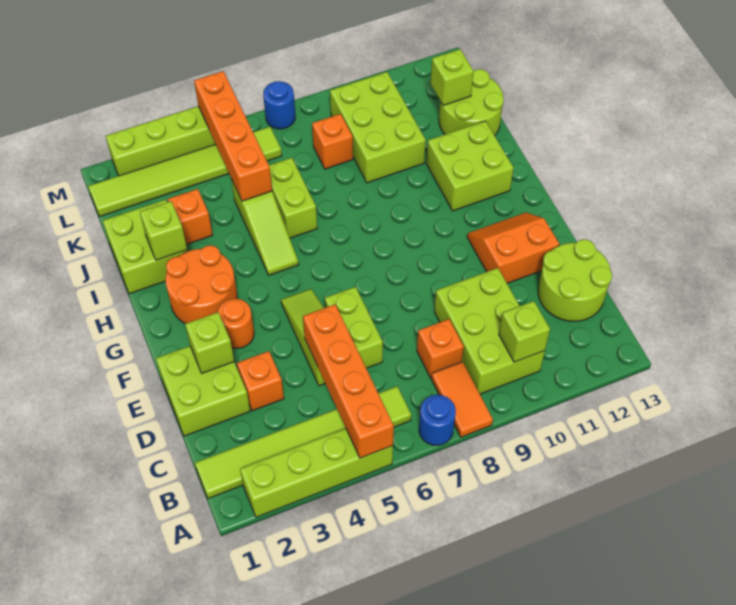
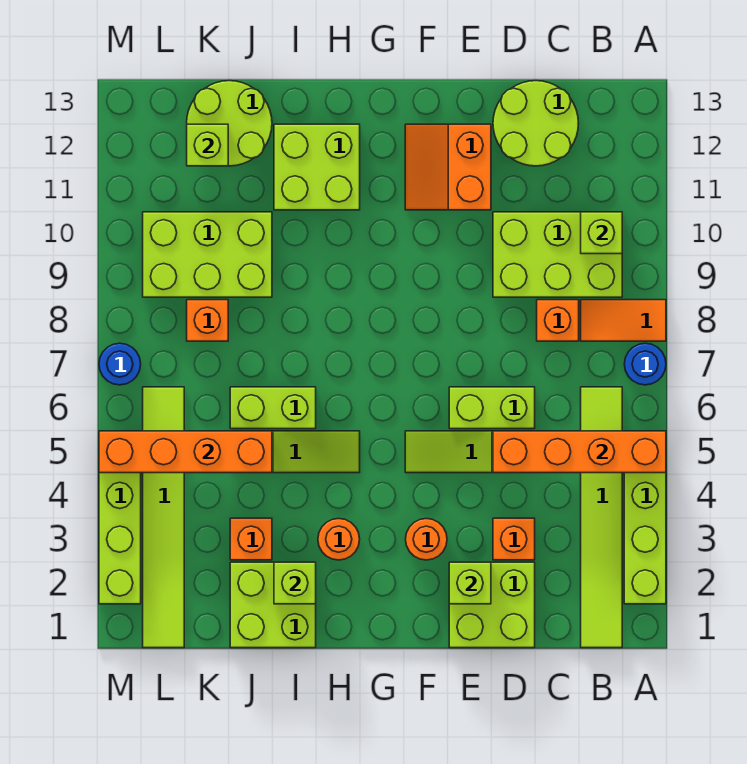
orange 2x2 round brick [165,245,238,324] -> orange 1x1 round brick [318,519,360,560]

